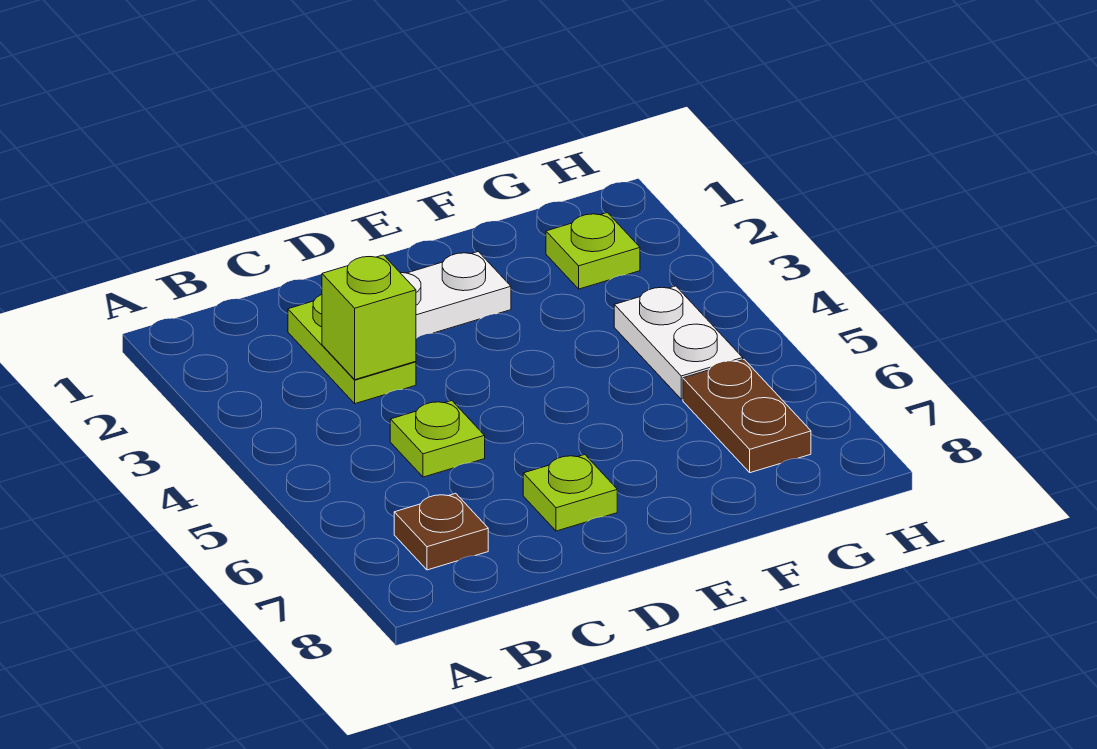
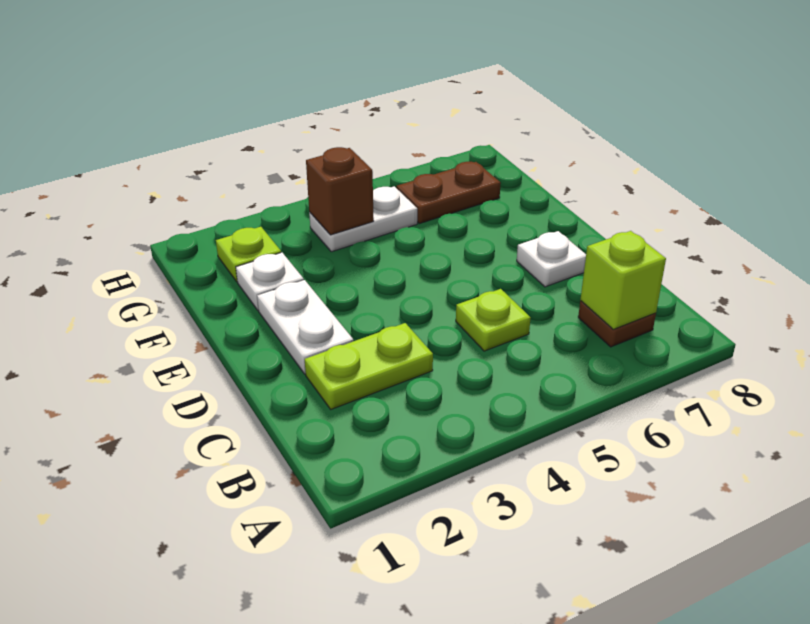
lime 1x1 brick [322,255,416,380] -> lime 1x1 brick moved to [580,231,666,329]
lime 1x1 plate [523,455,617,531] -> white 1x1 plate [517,231,586,287]
none -> white 1x1 plate [236,252,304,310]
none -> brown 1x1 brick [306,147,374,235]

